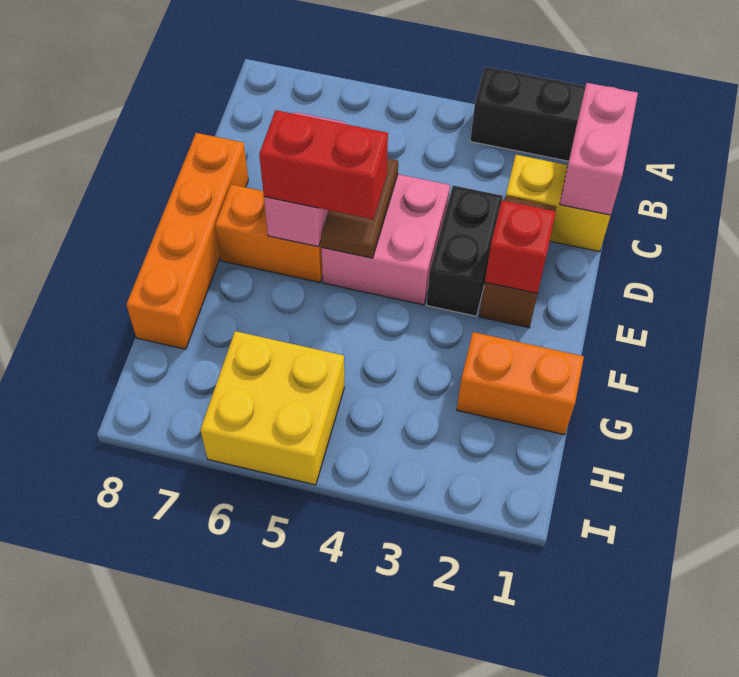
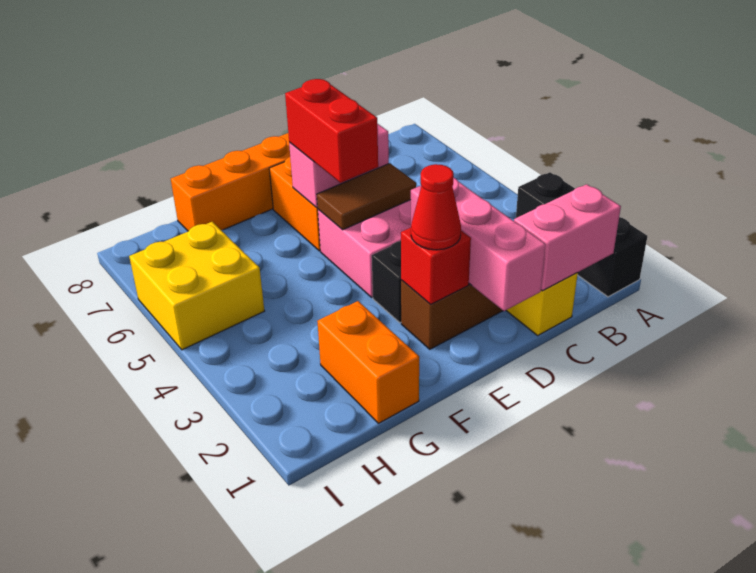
none -> pink 1x3 brick [411,178,546,311]
none -> red 1x1 cone [411,164,461,250]

